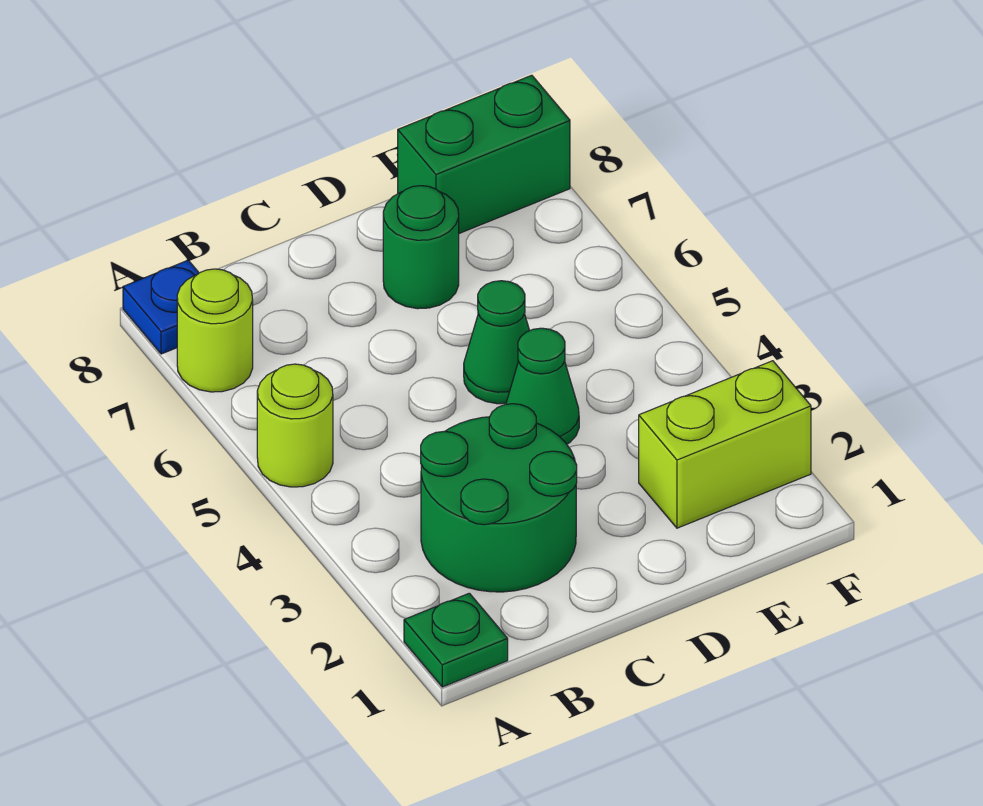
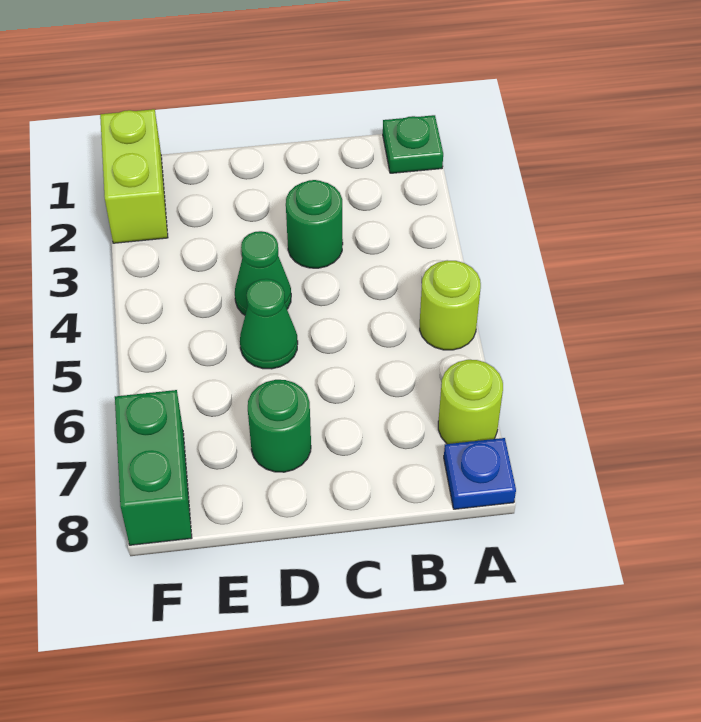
green 2x2 round brick [421,404,577,592] -> green 1x1 round brick [286,180,343,268]
lime 1x2 brick [639,361,811,528] -> lime 1x2 brick turned to [100,109,168,243]
green 1x2 brick [398,75,570,233] -> green 1x2 brick turned to [115,390,192,545]

